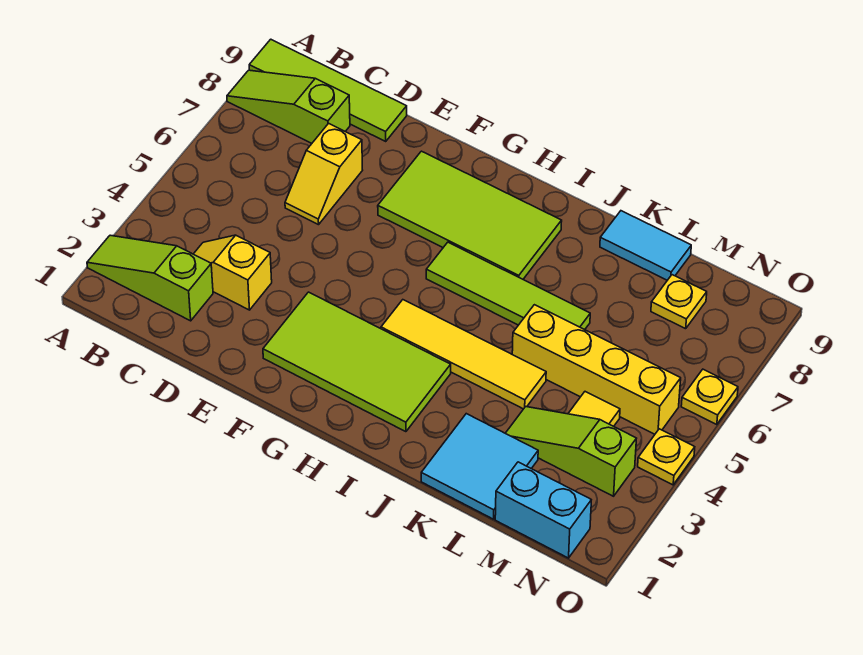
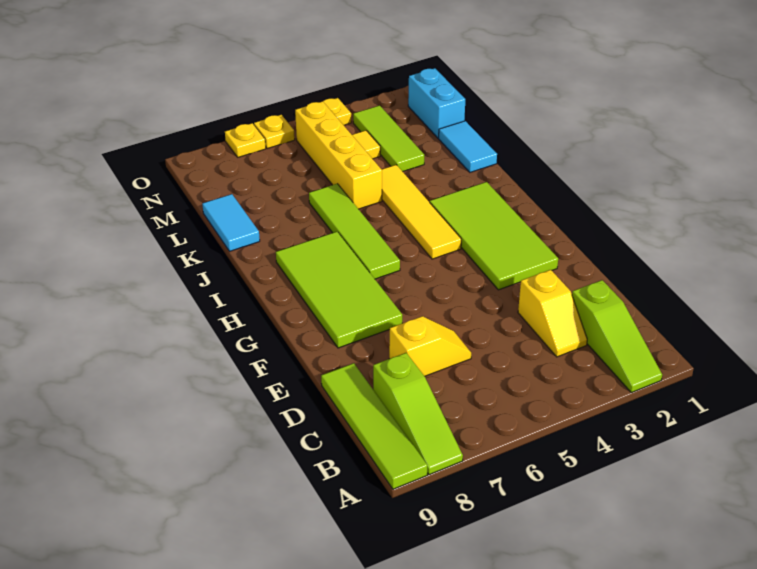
cyan 2x2 tile [421,414,538,519] -> cyan 1x2 tile [439,121,497,172]
lime 1x3 slope [505,407,636,496] -> lime 1x3 tile [353,105,424,172]
yellow 1x1 plate [651,275,707,329] -> yellow 1x1 plate moved to [225,123,266,157]

